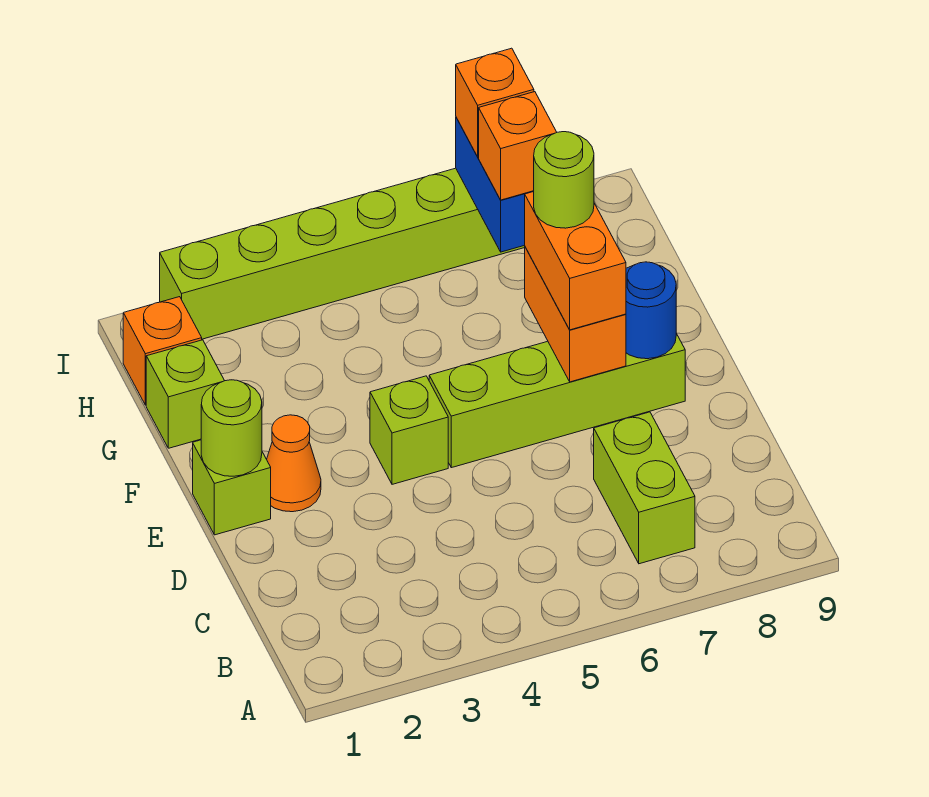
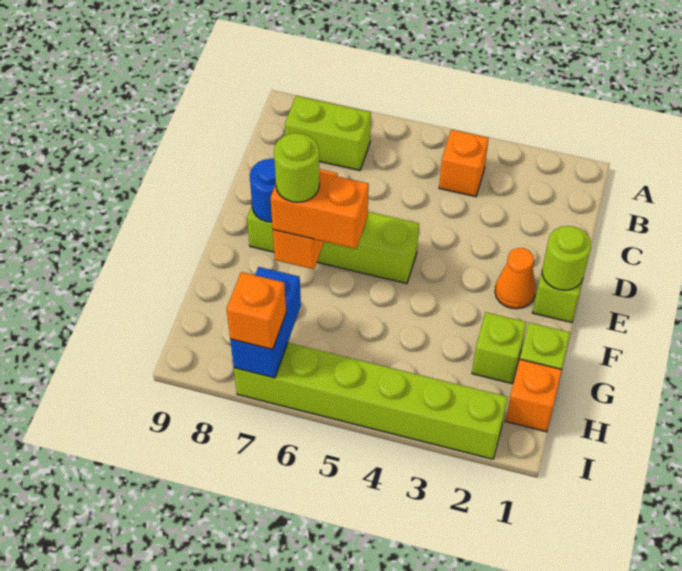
lime 1x2 brick [594,412,695,564] -> lime 1x2 brick turned to [285,96,371,171]
lime 1x1 brick [370,376,448,484] -> lime 1x1 brick moved to [472,312,527,383]
orange 1x2 brick [525,192,626,330] -> orange 1x2 brick turned to [271,172,369,249]
orange 1x1 brick [479,92,557,200] -> orange 1x1 brick moved to [439,130,489,197]

